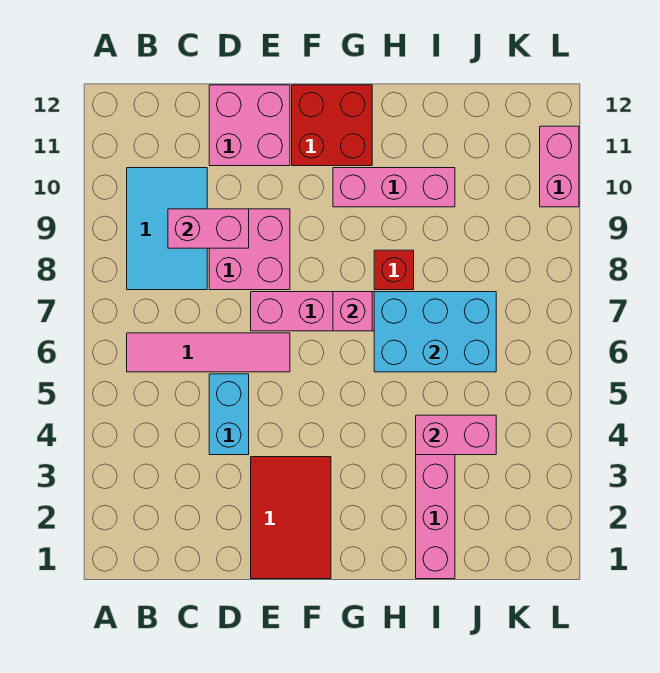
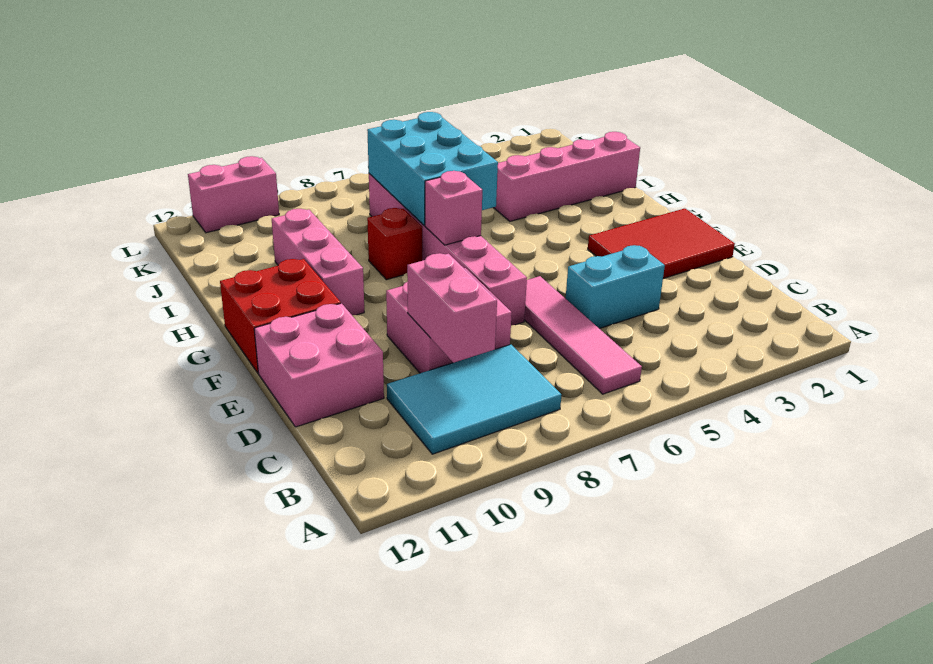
pink 1x2 brick [416,415,496,455] -> none

